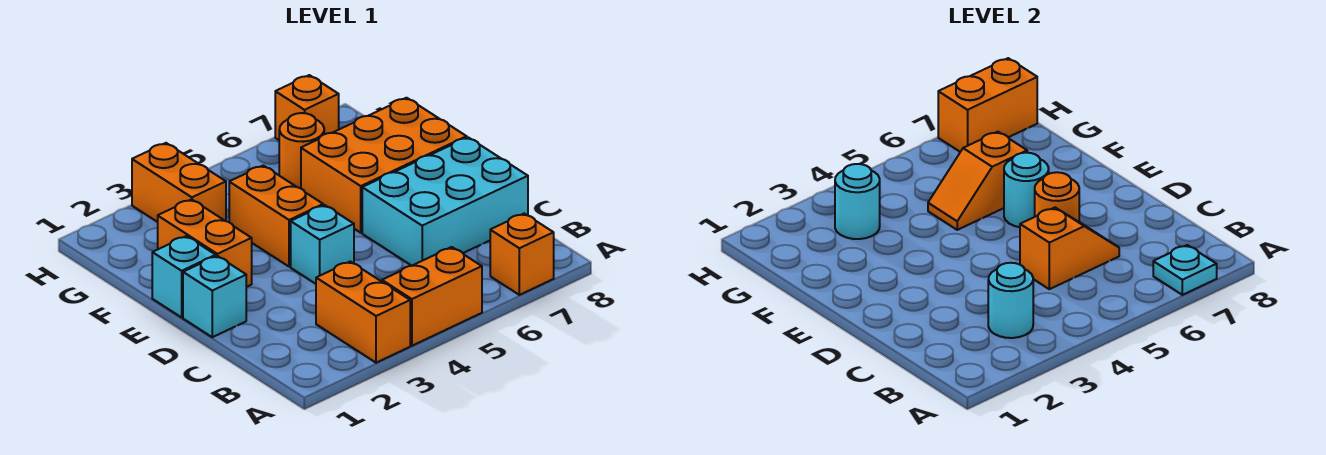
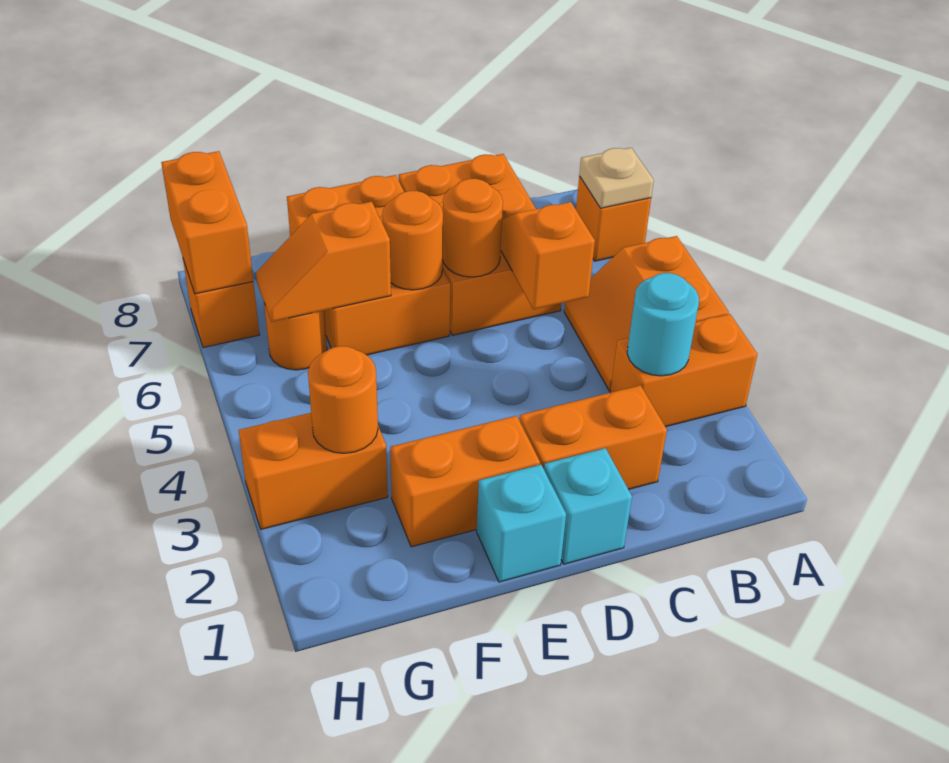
cyan 1x1 plate [1153,245,1217,295] -> tan 1x1 plate [579,148,654,208]
cyan 2x3 brick [362,137,528,266] -> orange 2x3 brick [398,154,561,335]
cyan 1x1 brick [291,205,354,284] -> none
orange 1x2 brick [229,165,323,267] -> orange 1x2 brick moved to [519,385,667,489]
cyan 1x1 round brick [1004,153,1049,227] -> orange 1x1 round brick [382,191,443,290]
orange 1x2 slope [928,132,1027,230] -> orange 1x2 slope turned to [256,202,391,322]
cyan 1x1 round brick [835,164,880,239] -> orange 1x1 round brick [308,346,378,453]

